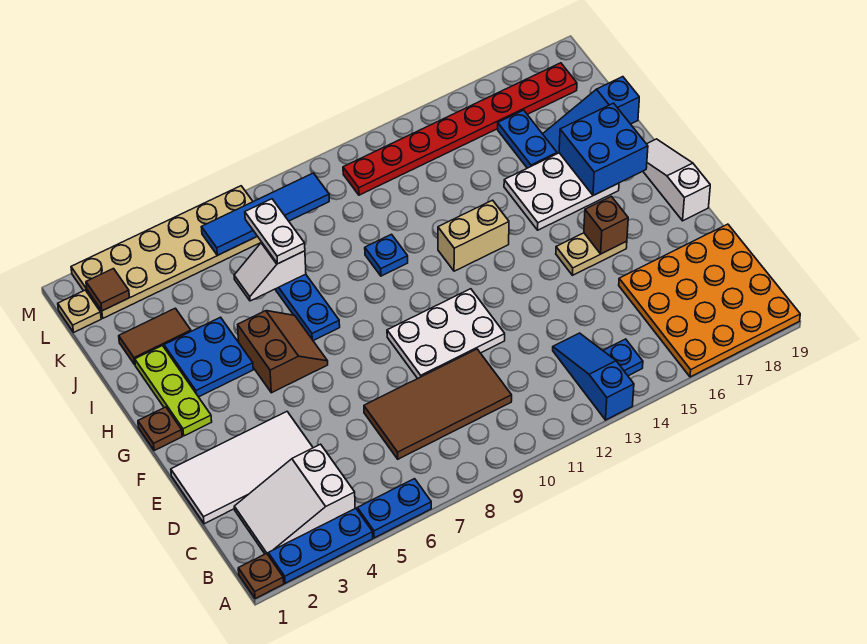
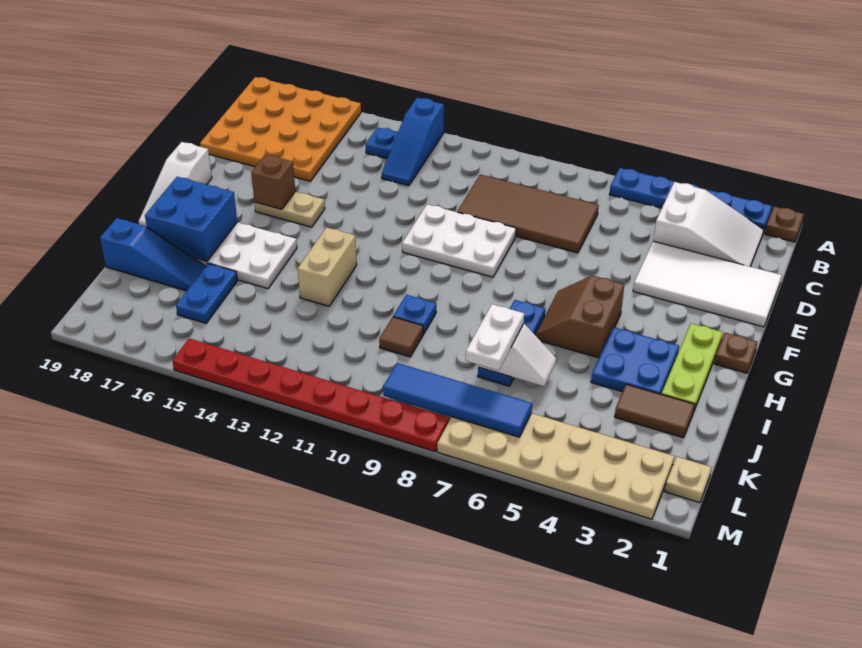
tan 1x2 brick [438,200,509,271] -> tan 1x2 brick turned to [298,227,357,306]
brown 1x1 tile [86,269,130,311] -> brown 1x1 tile moved to [379,317,423,357]
red 1x8 plate [343,63,577,195] -> red 1x8 plate moved to [173,338,449,452]

